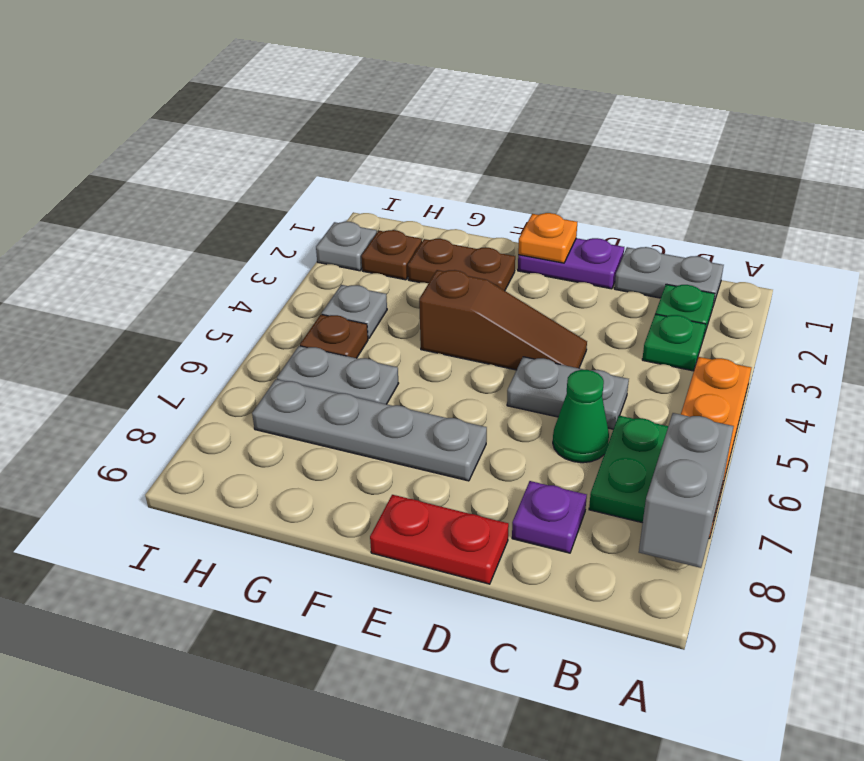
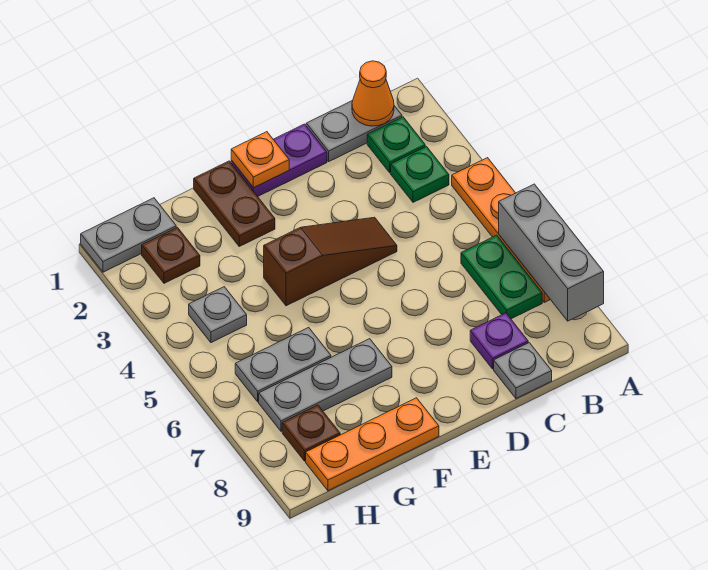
grey 1x2 brick [639,413,734,568] -> grey 1x3 brick [499,184,604,321]
none -> orange 1x1 cone [352,61,394,126]
grey 1x2 plate [507,357,629,429] -> grey 1x2 plate moved to [81,198,176,272]
green 1x1 cone [553,370,609,463] -> none
red 1x2 plate [370,495,509,584] -> none
grey 1x4 plate [252,379,487,481] -> grey 1x3 plate [259,339,392,431]
brown 1x2 plate [408,239,515,291] -> brown 1x2 plate turned to [194,161,275,246]
none -> orange 1x3 plate [306,398,439,491]
brown 1x1 plate [300,314,368,358] -> brown 1x1 plate moved to [282,405,340,461]
grey 1x1 plate [316,222,377,271] -> grey 1x1 plate moved to [494,343,552,398]

